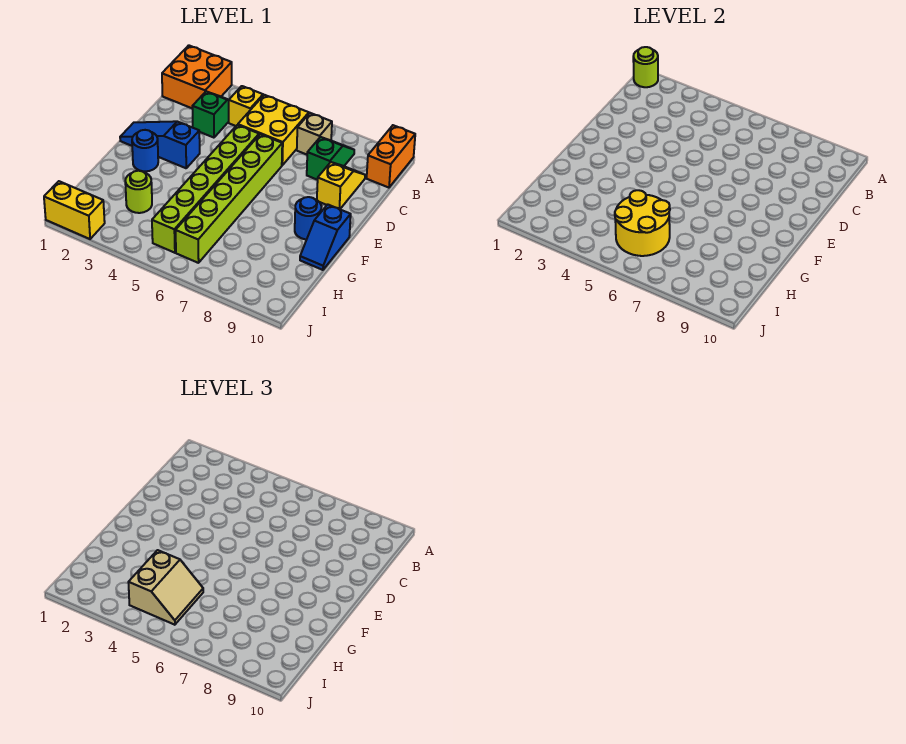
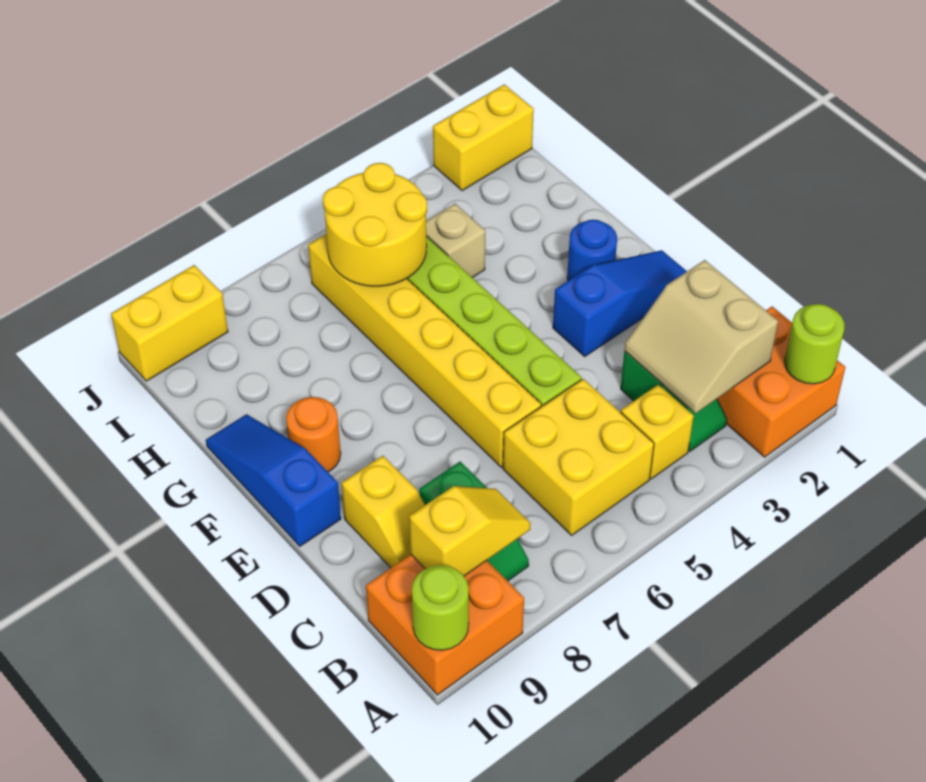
orange 1x2 brick [367,125,415,188] -> orange 2x2 brick [366,555,524,695]
tan 1x1 brick [297,113,332,155] -> tan 1x1 brick moved to [426,204,485,278]
none -> yellow 1x2 slope [409,486,531,576]
lime 1x6 brick [176,134,282,263] -> yellow 1x6 brick [308,234,541,467]
blue 1x1 round brick [295,197,322,239] -> orange 1x1 round brick [286,397,341,472]
blue 1x2 slope [300,204,351,270] -> blue 1x3 slope [206,414,341,546]
lime 1x1 round brick [125,171,152,213] -> lime 1x1 round brick moved to [412,565,469,650]
tan 2x2 slope [128,550,203,625] -> tan 2x2 slope moved to [624,260,778,413]
none -> yellow 1x2 brick [111,265,228,381]

